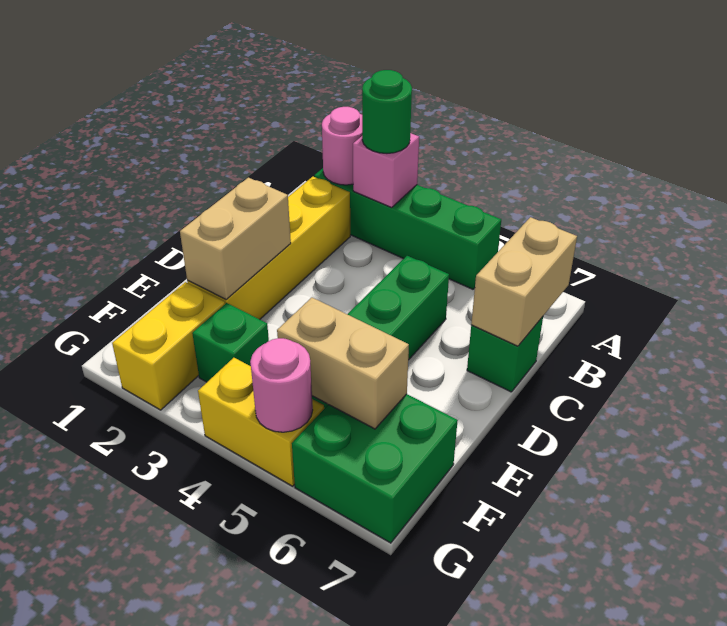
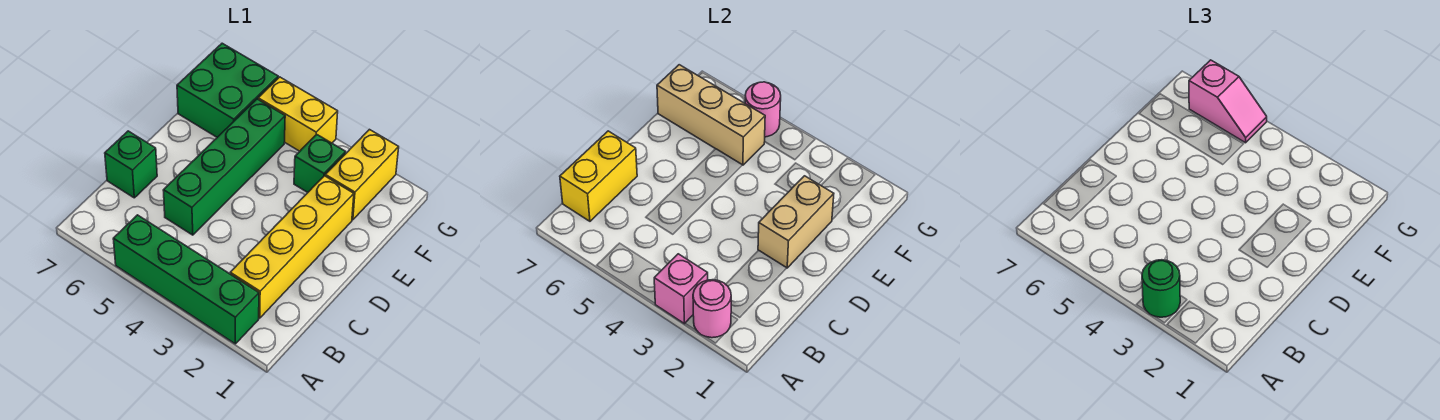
tan 1x2 brick [471,217,577,346] -> yellow 1x2 brick [560,131,637,221]
tan 1x2 brick [277,298,409,429] -> tan 1x3 brick [657,65,765,165]
none -> pink 1x2 slope [1189,60,1267,143]

